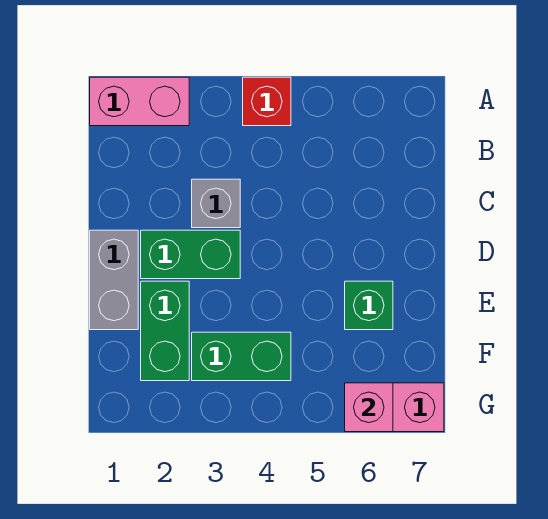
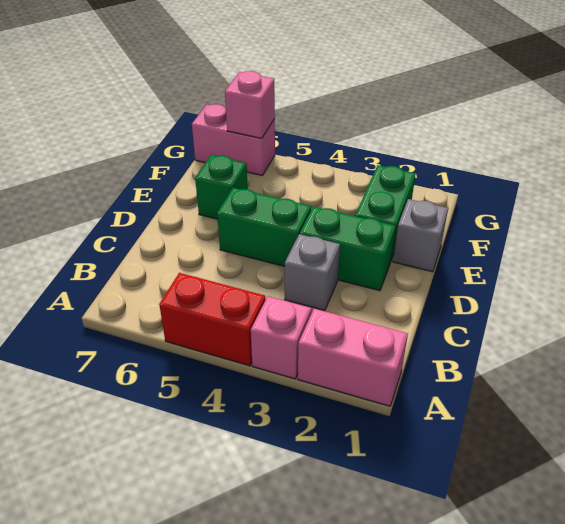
none -> pink 1x1 brick [251,296,311,379]
red 1x1 brick [243,77,291,126] -> red 1x2 brick [159,273,265,366]
grey 1x2 brick [90,230,138,330] -> grey 1x1 brick [393,199,448,272]
green 1x2 brick [192,332,291,381] -> green 1x2 brick moved to [217,188,311,266]

